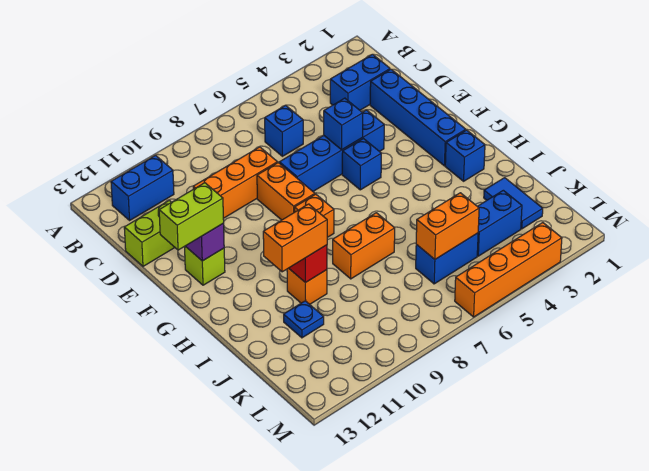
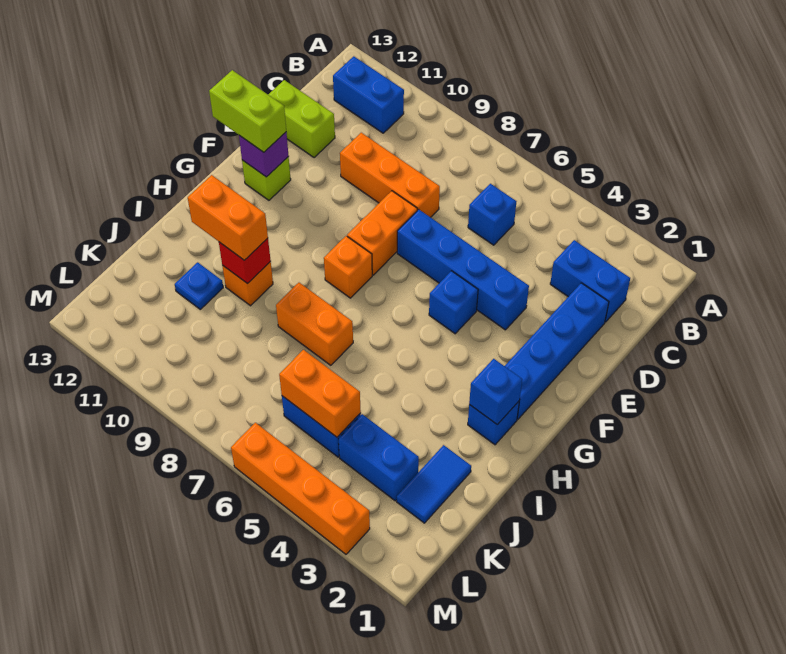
blue 1x1 brick [324,98,363,150] -> blue 1x1 brick moved to [469,359,522,425]

